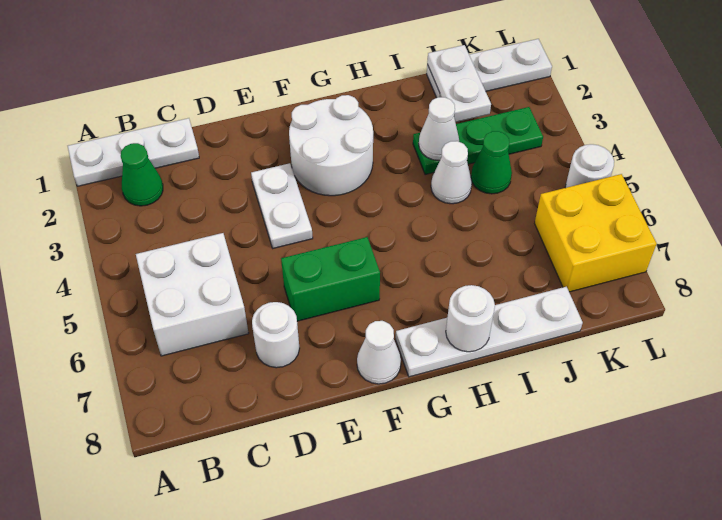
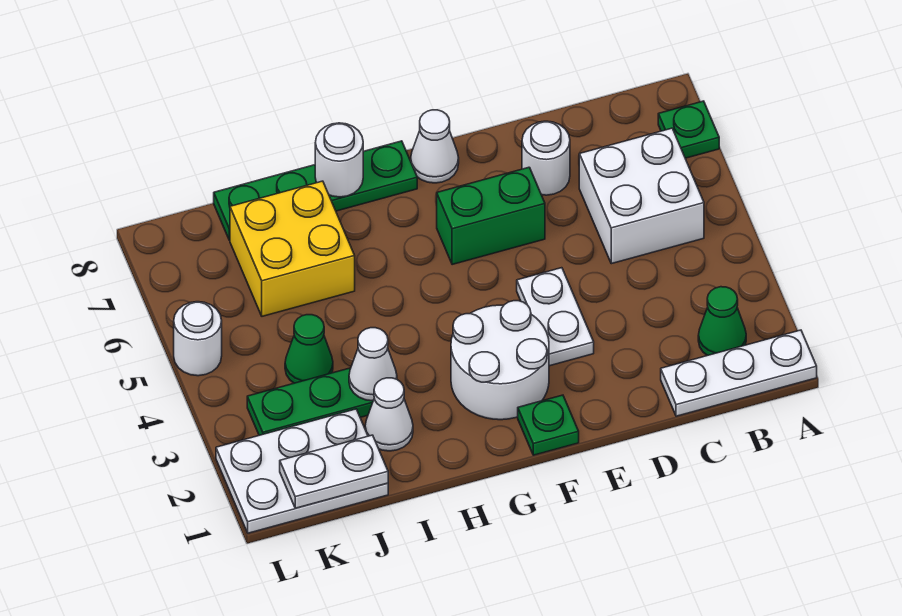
none -> green 1x1 plate [658,101,719,158]
none -> green 1x1 plate [518,395,579,455]
white 1x4 plate [396,287,583,377] -> green 1x4 plate [214,141,417,240]
white 1x1 cone [431,141,472,204] -> white 1x1 cone moved to [365,378,413,451]
white 1x3 plate [427,39,552,98] -> white 2x3 plate [216,409,388,533]
white 1x2 plate [427,45,491,122] -> white 1x2 plate turned to [280,435,388,508]
yellow 2x2 brick [535,174,657,292] -> yellow 2x2 brick moved to [230,181,355,316]

